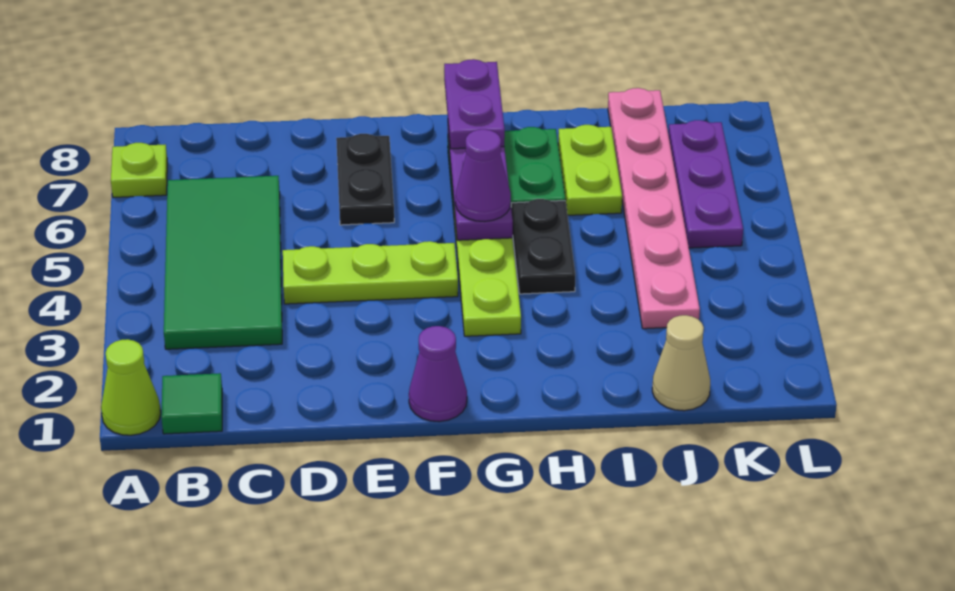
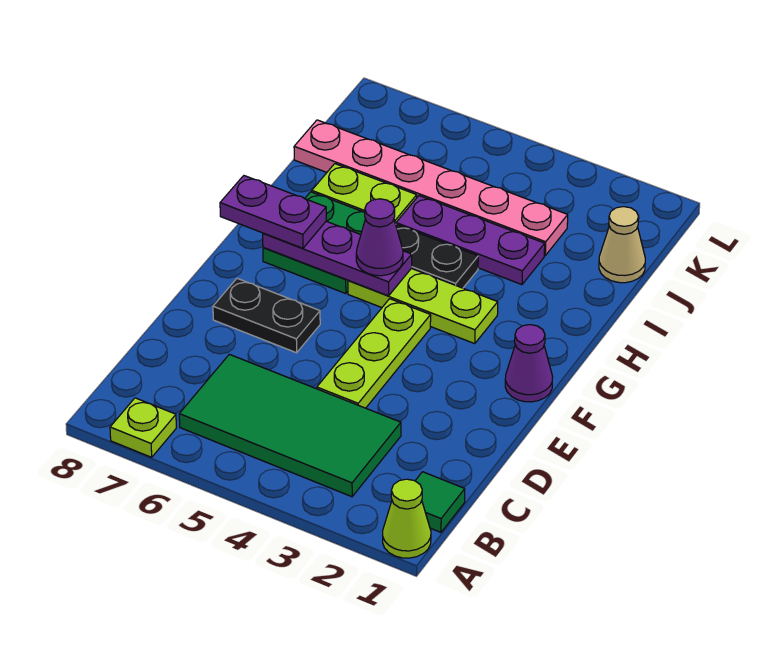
purple 1x3 plate [669,120,743,248] -> purple 1x3 plate moved to [396,196,545,285]

